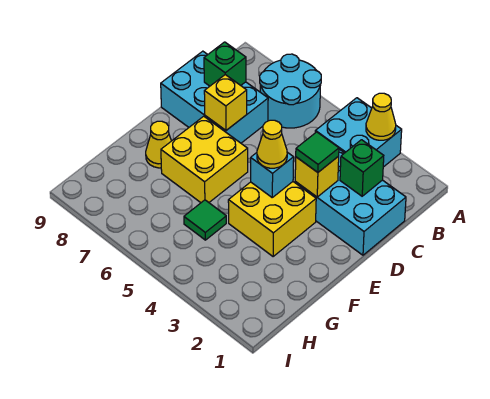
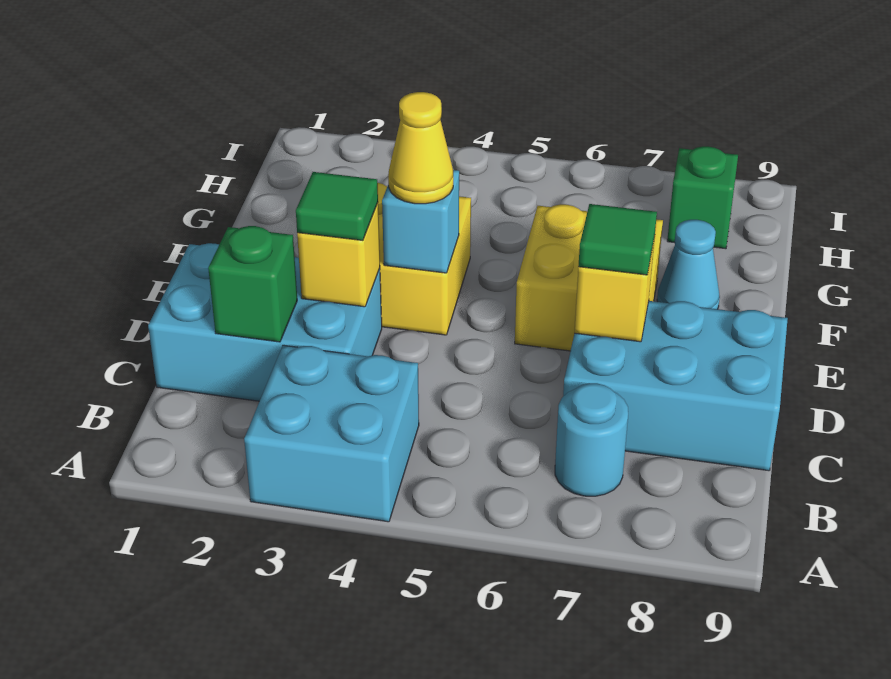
yellow 1x1 cone [366,93,396,140] -> none
cyan 2x2 round brick [260,54,321,128] -> cyan 1x1 round brick [555,383,628,496]
green 1x1 brick [204,42,246,86] -> green 1x1 brick moved to [667,146,738,249]
yellow 1x1 cone [146,121,171,168] -> cyan 1x1 cone [657,220,720,309]
green 1x1 tile [184,200,226,240] -> green 1x1 tile moved to [578,204,657,275]

